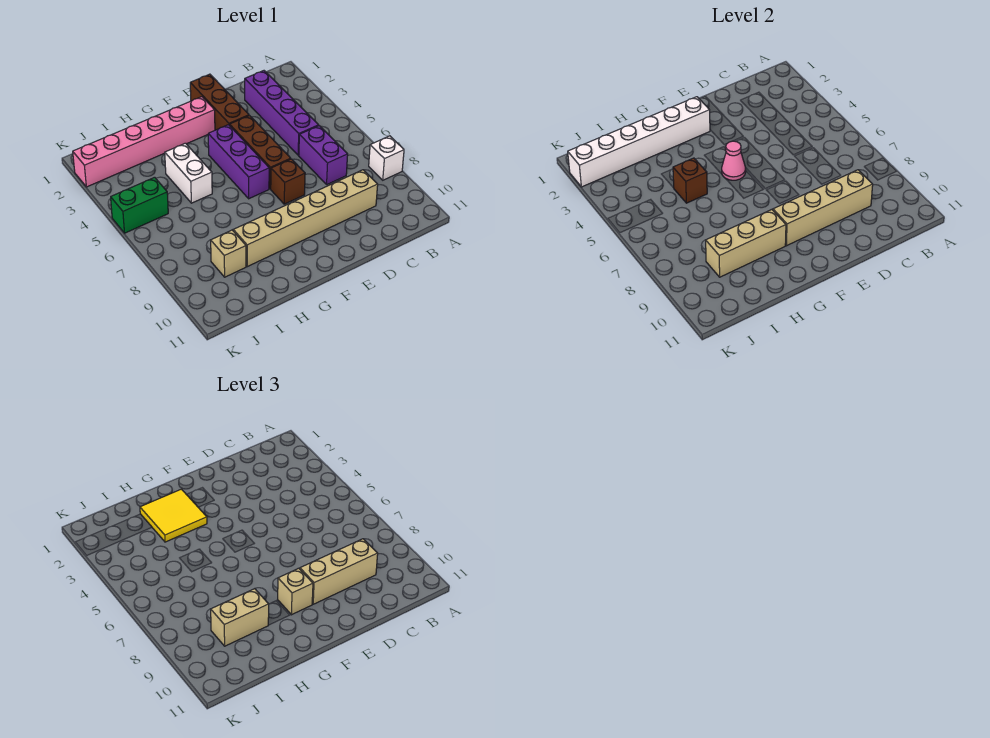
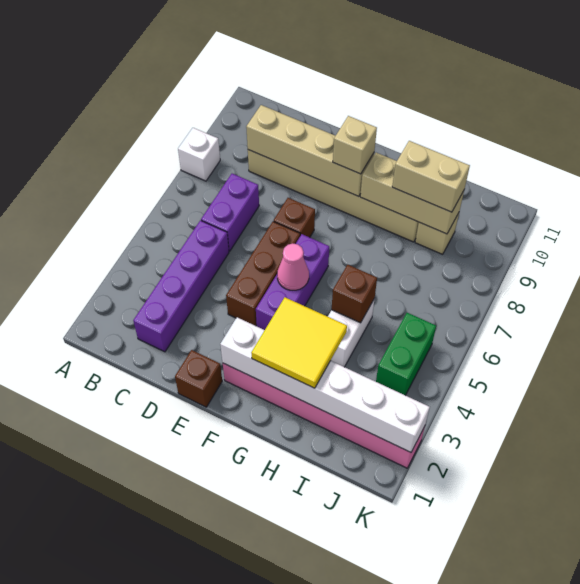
tan 1x3 brick [300,539,378,604] -> none
brown 1x3 brick [190,74,249,130] -> brown 1x1 brick [175,350,222,407]
green 1x2 brick [111,177,168,233] -> green 1x2 brick turned to [376,313,436,395]

